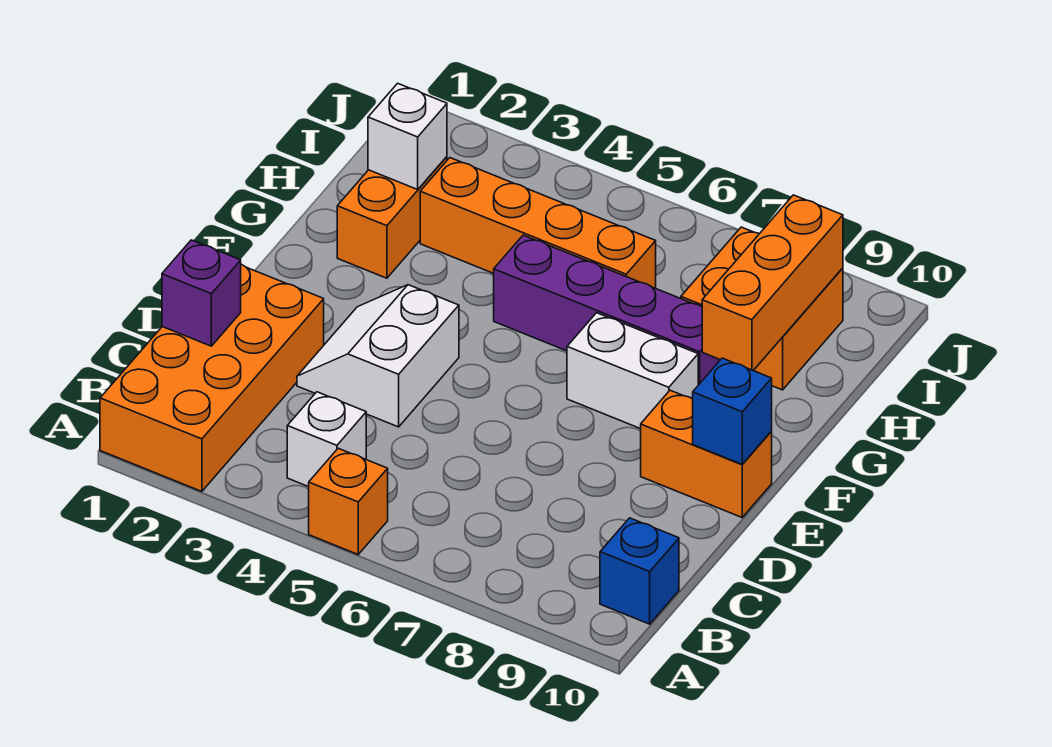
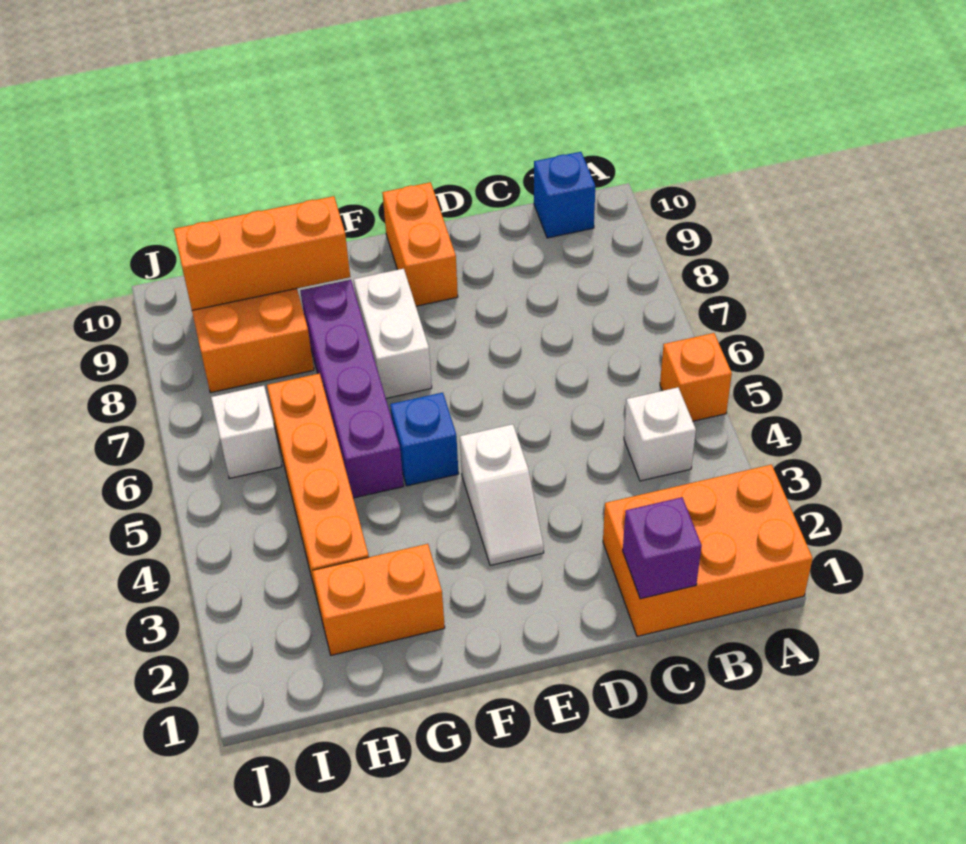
orange 2x4 brick [100,264,324,492] -> orange 2x3 brick [603,465,813,636]
white 2x2 slope [297,285,459,427] -> white 1x2 slope [460,424,544,566]
blue 1x1 brick [693,358,772,464] -> blue 1x1 brick moved to [390,393,459,486]
white 1x1 brick [368,83,447,189] -> white 1x1 brick moved to [211,386,282,479]

